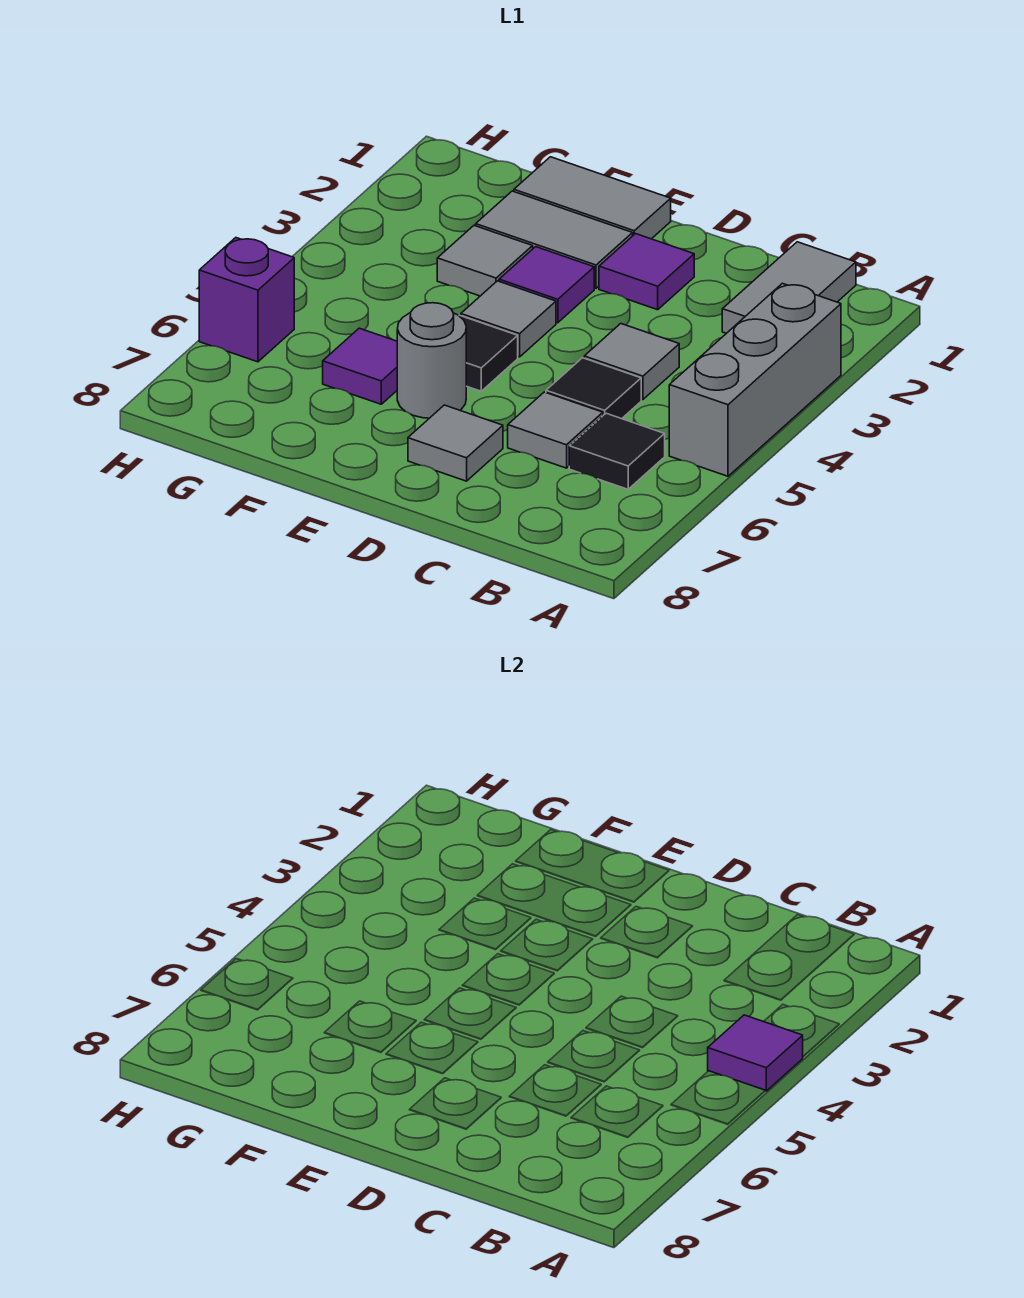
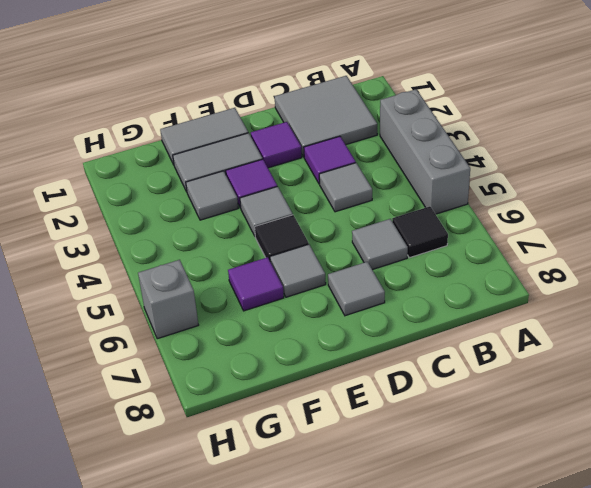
purple 1x1 tile [708,1015,803,1091] -> purple 1x1 tile moved to [304,136,356,184]
grey 1x2 tile [722,242,856,333] -> grey 2x2 tile [275,76,377,157]
black 1x1 tile [546,358,641,419] -> none
grey 1x1 round brick [397,303,466,418] -> grey 1x1 tile [270,244,326,297]
purple 1x1 brick [199,238,294,362] -> grey 1x1 brick [138,260,198,339]

